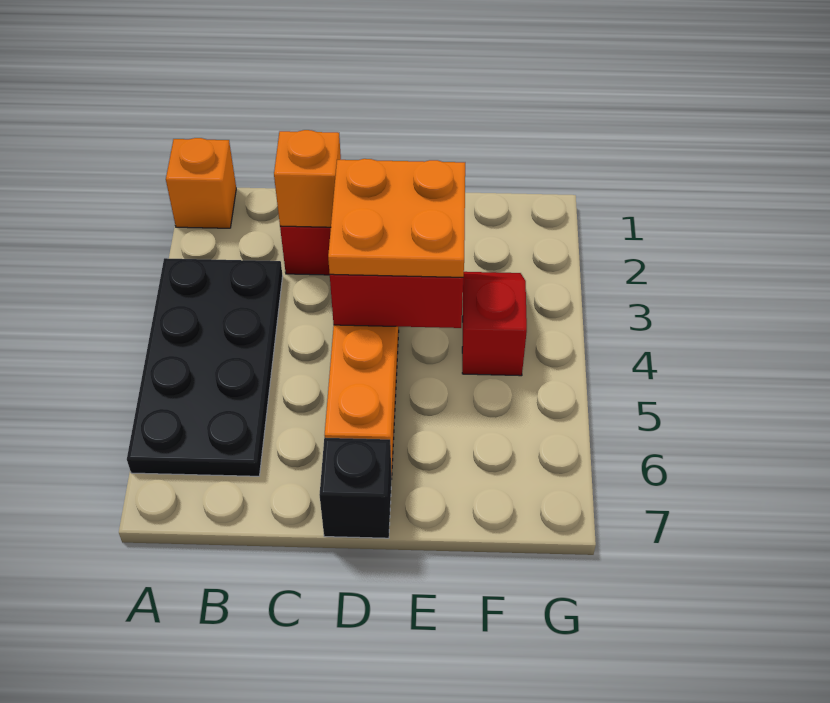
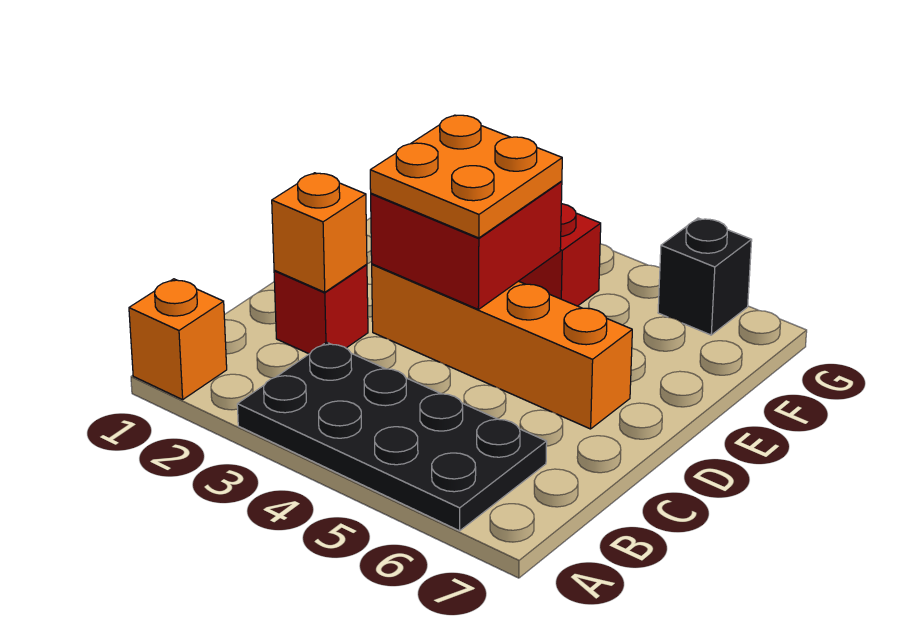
black 1x1 brick [319,438,391,538] -> black 1x1 brick moved to [658,218,752,335]

